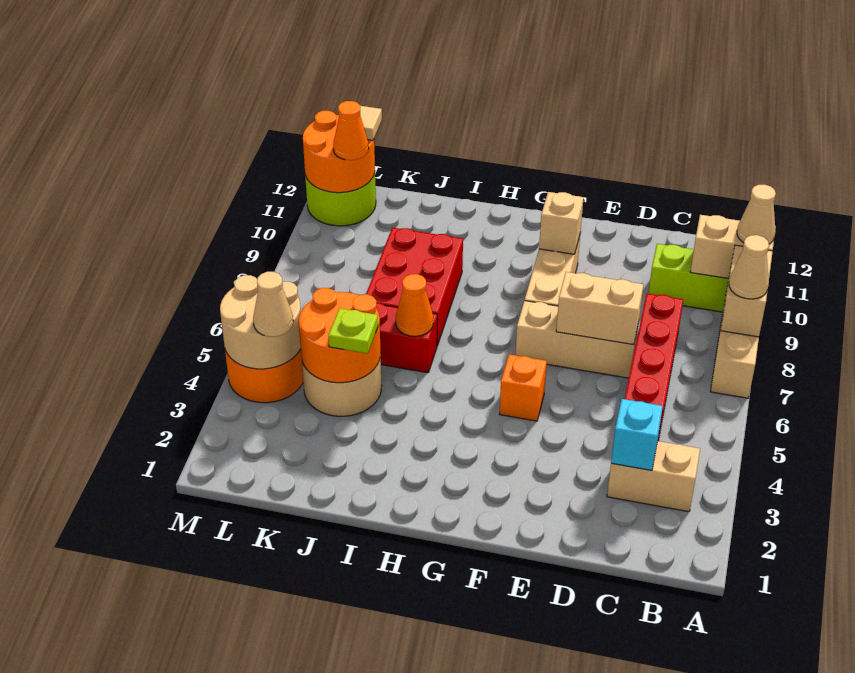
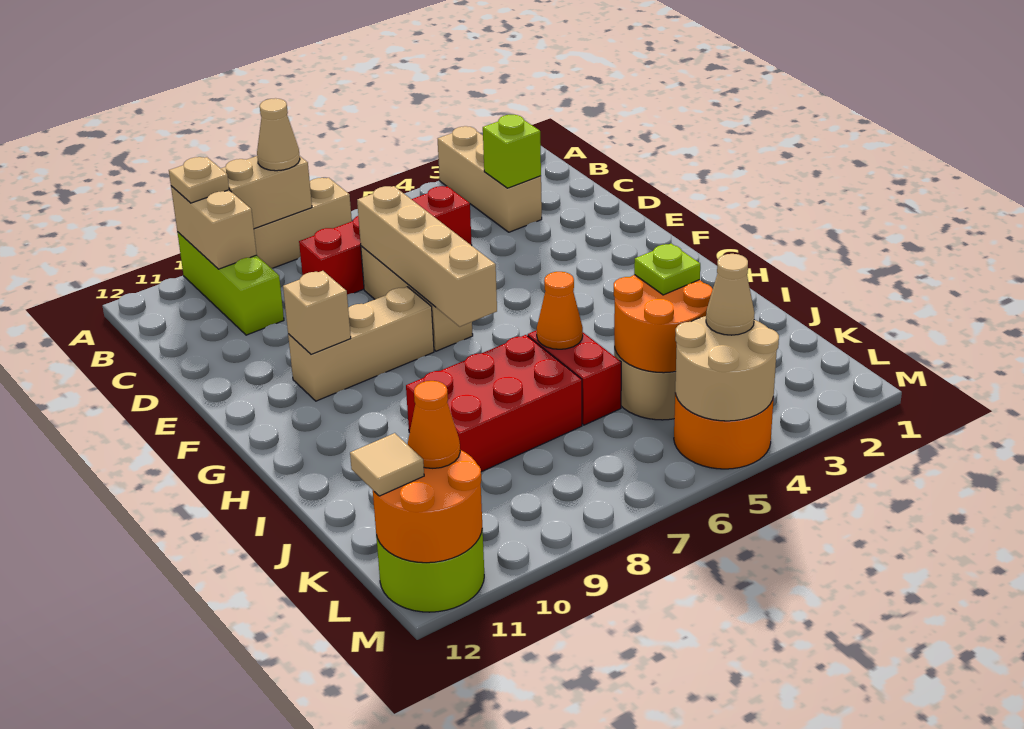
tan 1x1 cone [737,184,776,244] -> tan 1x1 plate [169,157,229,203]
tan 1x2 brick [607,441,700,512] -> tan 1x3 brick [438,126,542,232]
cyan 1x1 brick [611,399,663,470] -> lime 1x1 brick [483,115,541,188]
tan 1x2 brick [556,272,644,345] -> tan 1x4 brick [357,186,497,327]
orange 1x1 brick [500,354,547,421] -> none

